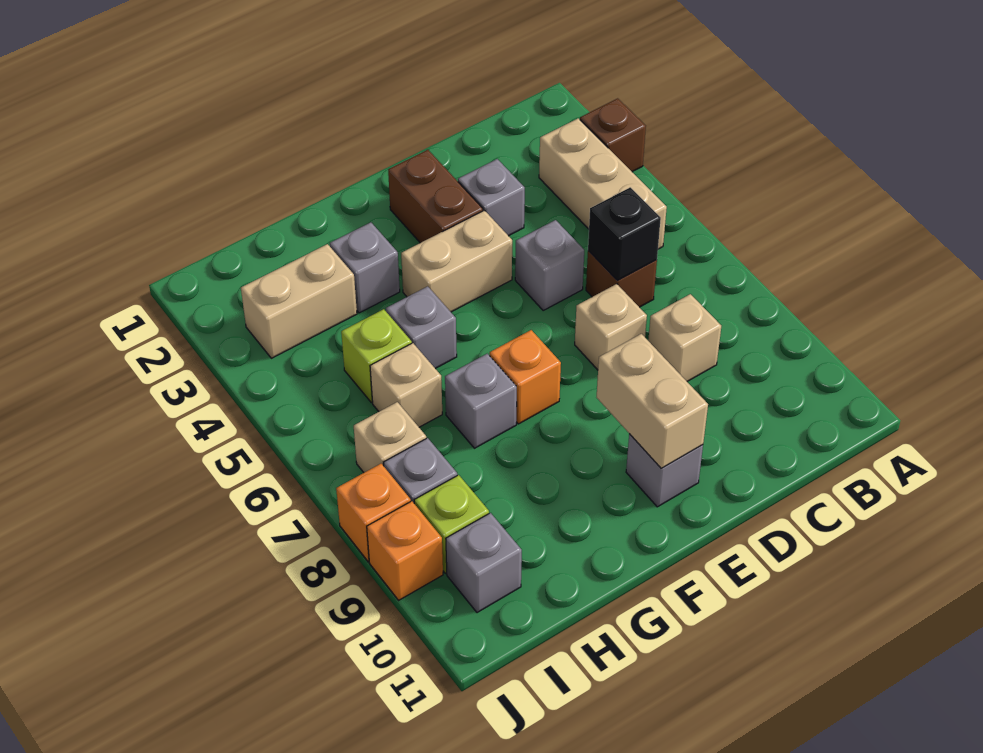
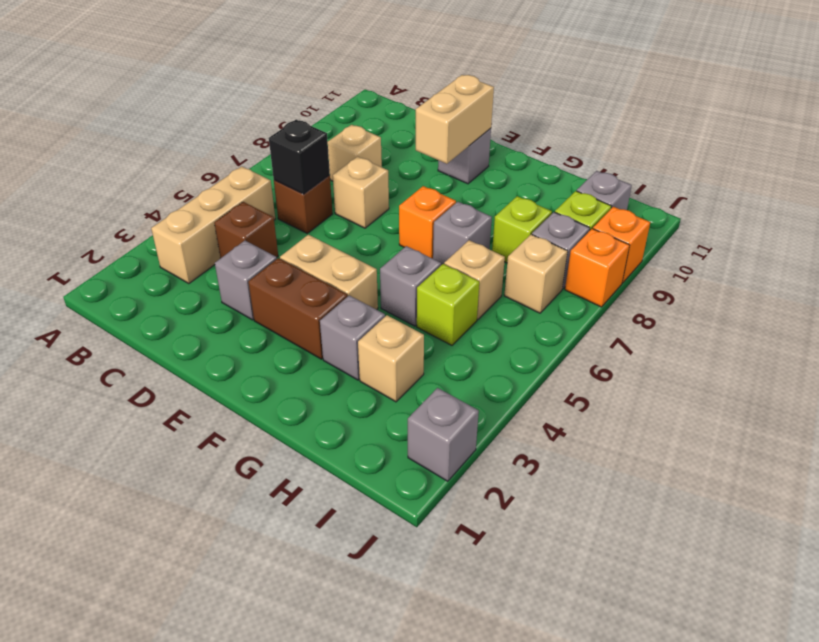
brown 1x1 brick [580,98,646,172] -> brown 1x1 brick moved to [214,202,278,258]
grey 1x1 brick [515,220,584,310] -> grey 1x1 brick moved to [408,388,479,481]
brown 1x2 brick [388,150,483,243] -> brown 1x2 brick turned to [248,258,348,359]
tan 1x2 brick [241,244,357,358] -> tan 1x1 brick [358,315,424,402]
none -> lime 1x1 brick [492,196,552,263]

